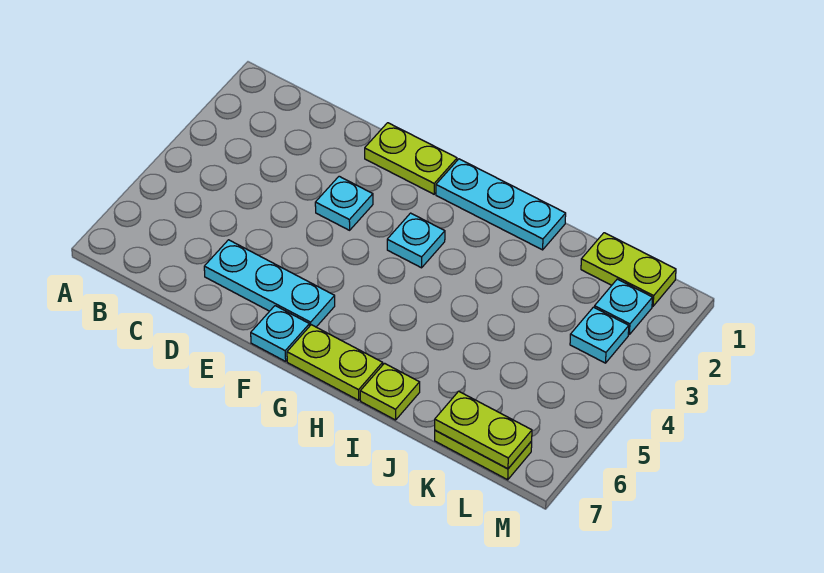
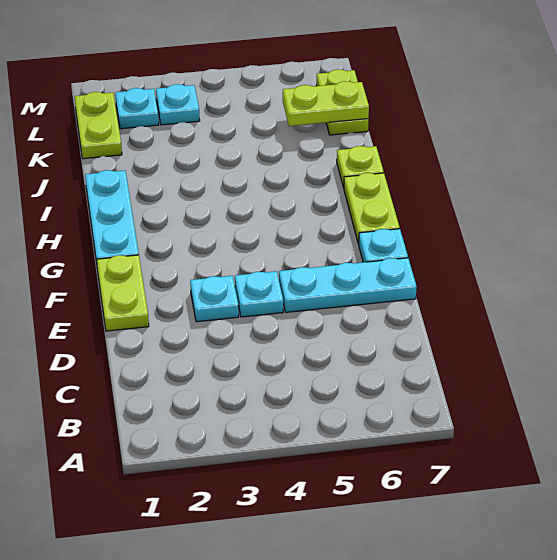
cyan 1x3 plate [204,240,335,327] -> cyan 1x3 plate turned to [279,258,417,312]
cyan 1x1 plate [387,213,445,268] -> cyan 1x1 plate moved to [235,271,283,317]
lime 1x2 plate [435,391,532,469] -> lime 1x2 plate turned to [283,81,369,126]

